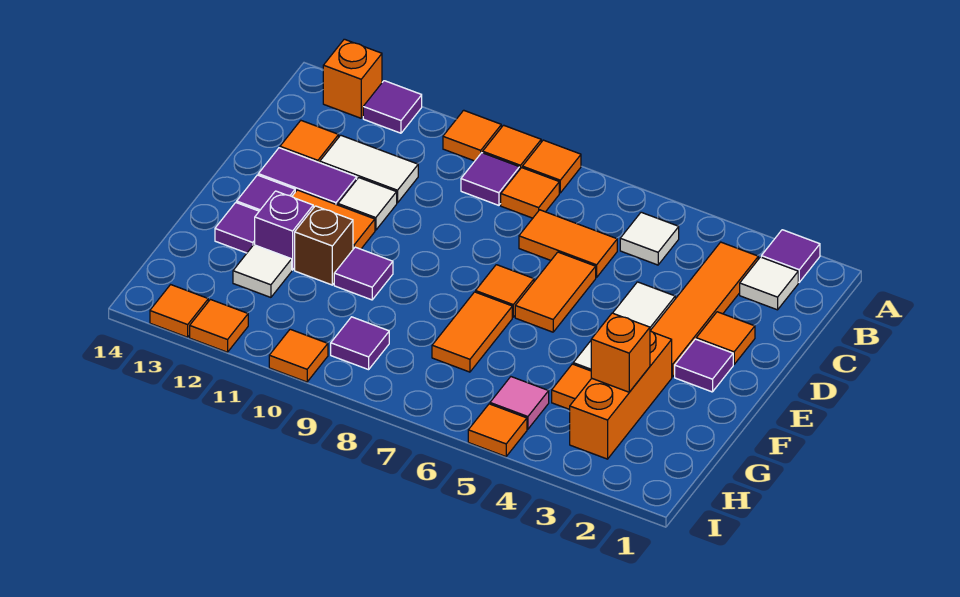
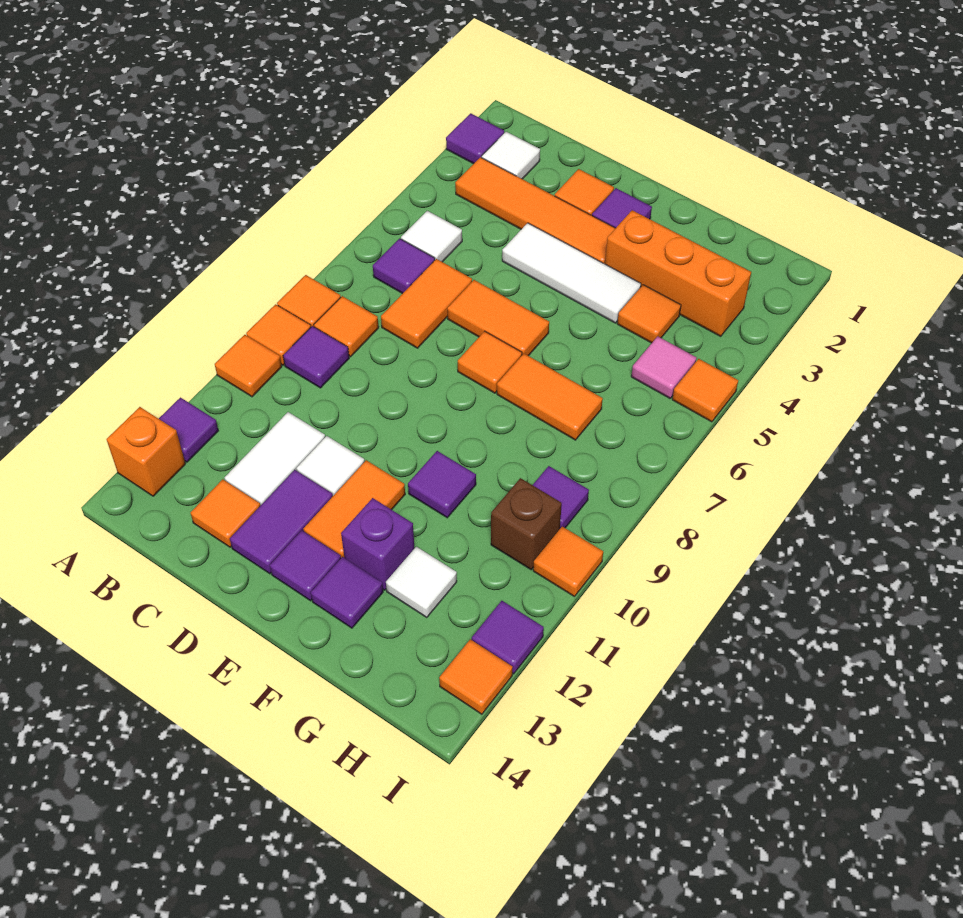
none -> purple 1x1 tile [373,238,435,294]
brown 1x1 brick [295,206,353,285] -> brown 1x1 brick moved to [491,478,562,570]
orange 1x1 brick [591,313,650,392] -> none
orange 1x1 tile [190,300,248,352] -> purple 1x1 tile [472,601,544,674]

